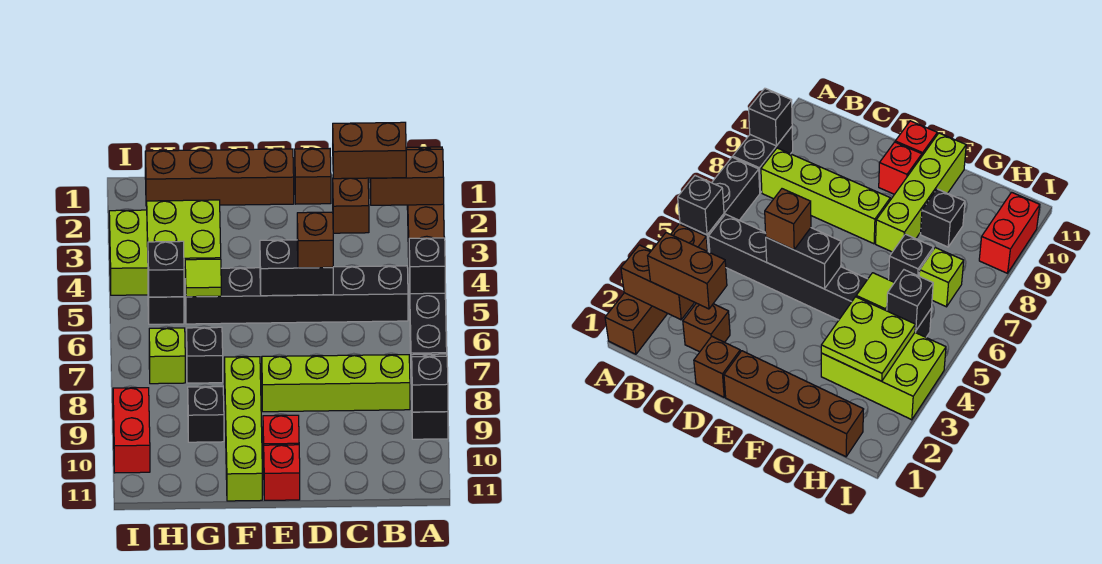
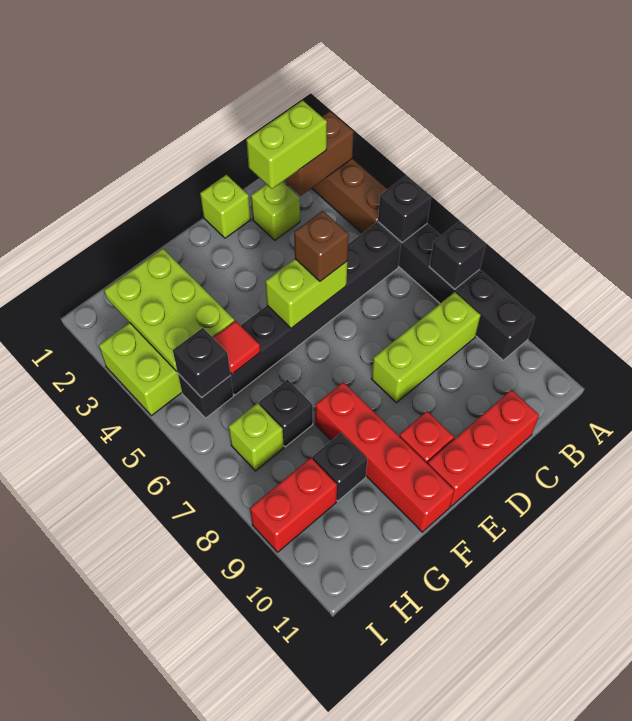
black 1x1 brick [412,356,448,412] -> black 1x1 brick moved to [429,222,486,289]
brown 1x2 brick [333,122,406,179] -> lime 1x2 brick [246,100,327,189]
lime 1x4 brick [262,355,410,412] -> lime 1x3 brick [372,292,481,403]
brown 1x1 brick [333,178,369,233] -> lime 1x1 brick [251,182,300,240]
brown 1x1 brick [295,149,331,204] -> lime 1x1 brick [200,175,251,238]
black 1x2 brick [260,240,333,296] -> lime 1x2 brick [265,259,347,328]
brown 1x4 brick [145,149,294,206] -> none
red 1x1 brick [264,445,300,500] -> red 1x3 brick [428,390,539,507]
lime 1x4 brick [224,357,262,501] -> red 1x4 brick [315,382,454,532]
lime 2x2 plate [147,200,221,267] -> lime 2x3 plate [104,249,235,371]
lime 1x1 tile [185,259,221,297] -> red 1x1 tile [213,321,260,374]
red 1x2 brick [113,388,150,473] -> red 1x2 brick turned to [250,458,337,552]

